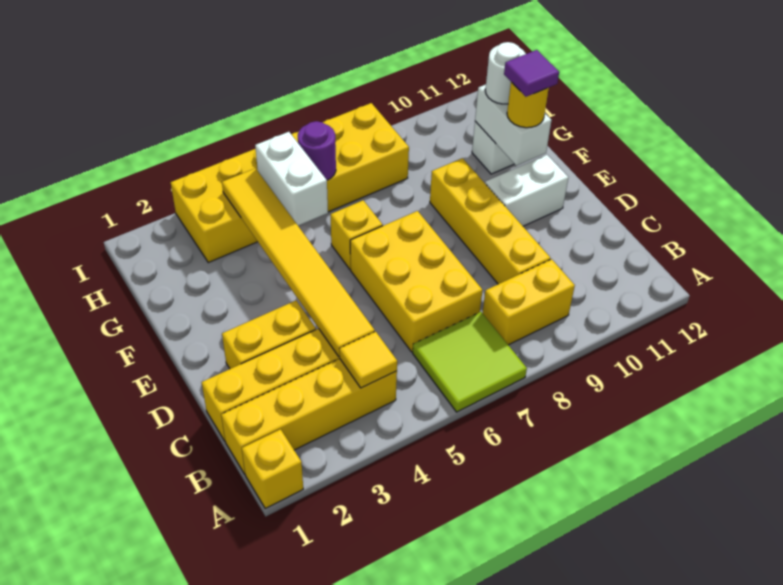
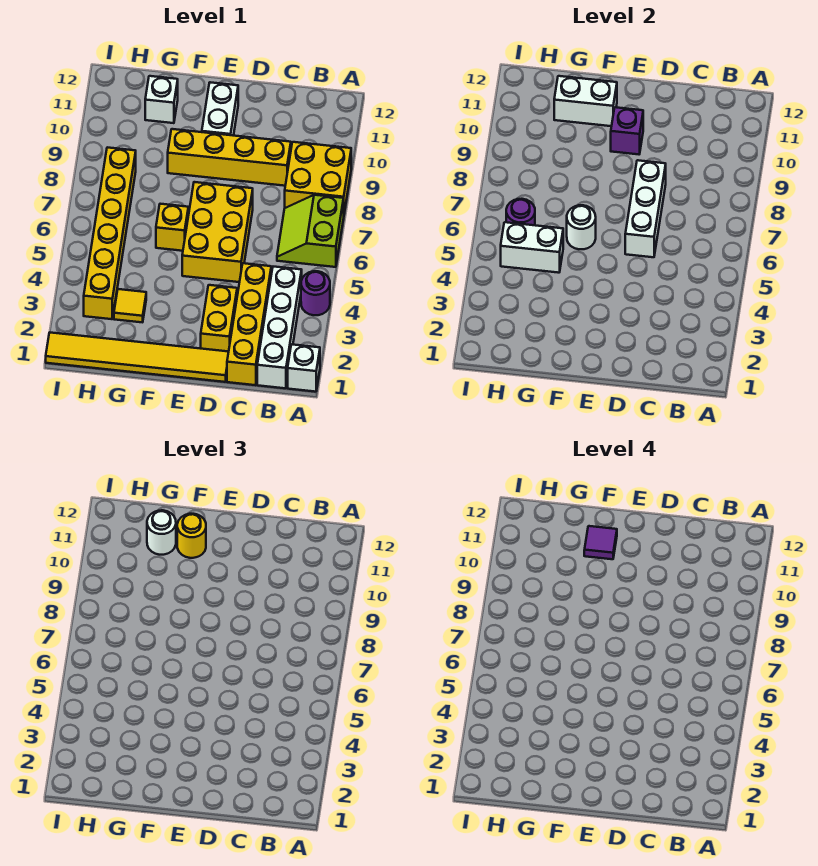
yellow 1x1 brick [242,429,303,508] -> white 1x1 brick [288,345,320,392]
none -> purple 1x1 round brick [301,271,330,315]
lime 2x2 tile [413,312,527,412] -> lime 2x2 slope [277,195,344,267]
yellow 1x4 brick [221,359,397,474] -> white 1x4 brick [257,267,302,388]
yellow 1x1 tile [340,332,397,388] -> yellow 1x1 tile moved to [114,289,146,322]
yellow 1x2 brick [483,259,575,345] -> yellow 2x2 brick [285,142,351,212]
yellow 1x6 tile [222,168,375,357] -> yellow 1x6 tile moved to [46,332,229,382]
yellow 2x3 brick [350,211,482,352] -> yellow 2x3 brick turned to [182,182,253,282]
none -> white 1x3 brick [625,160,666,257]
none -> purple 1x1 brick [611,107,643,154]
none -> white 1x1 round brick [567,205,596,249]
yellow 2x6 brick [171,103,409,263] -> yellow 1x6 brick [84,147,136,319]

